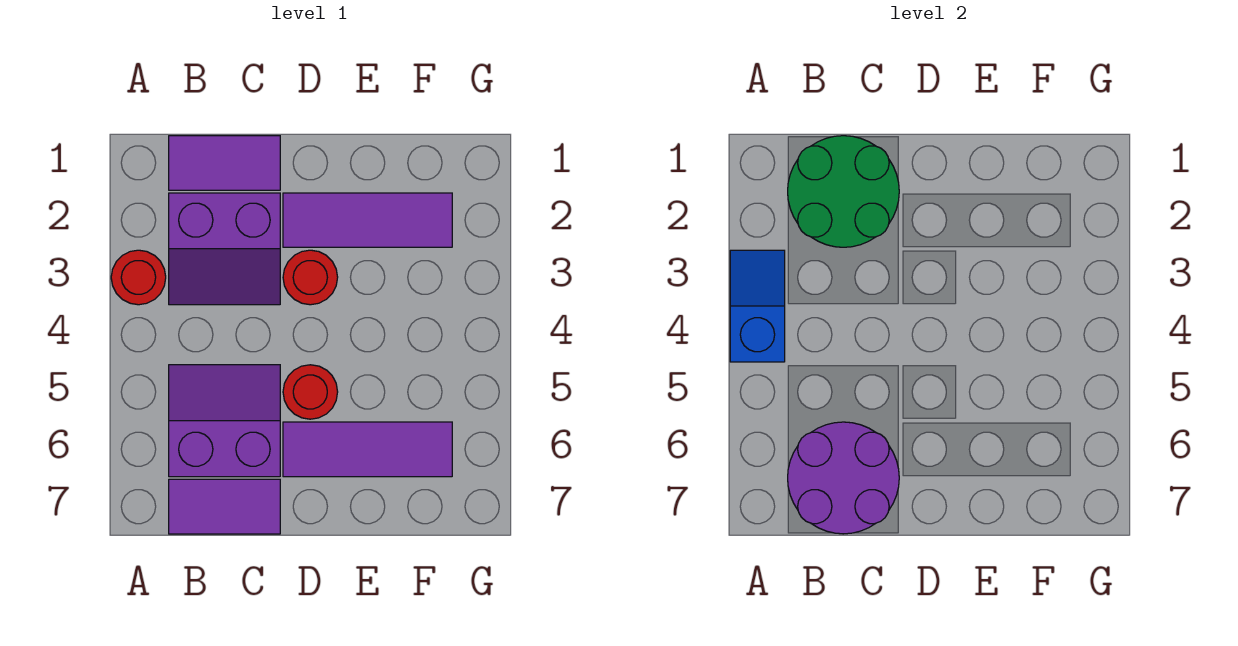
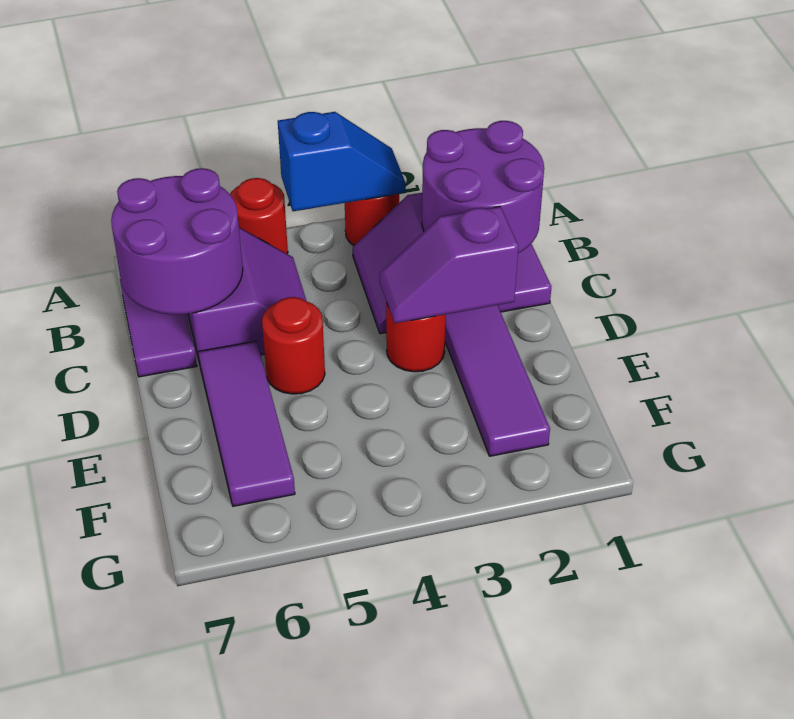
none -> red 1x1 round brick [230,178,288,254]
green 2x2 round brick [788,136,899,247] -> purple 2x2 round brick [422,121,544,253]
none -> purple 1x2 slope [380,207,518,323]

